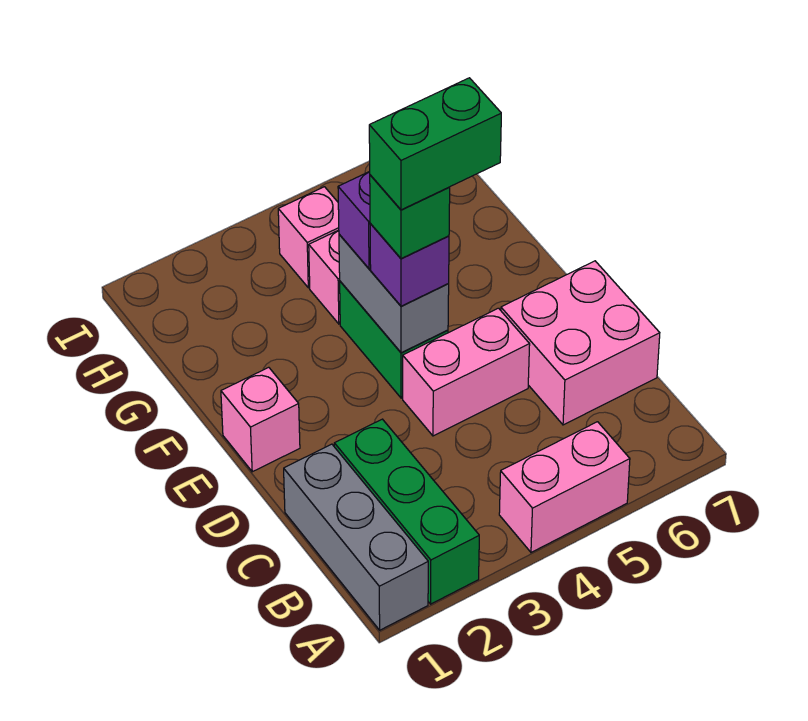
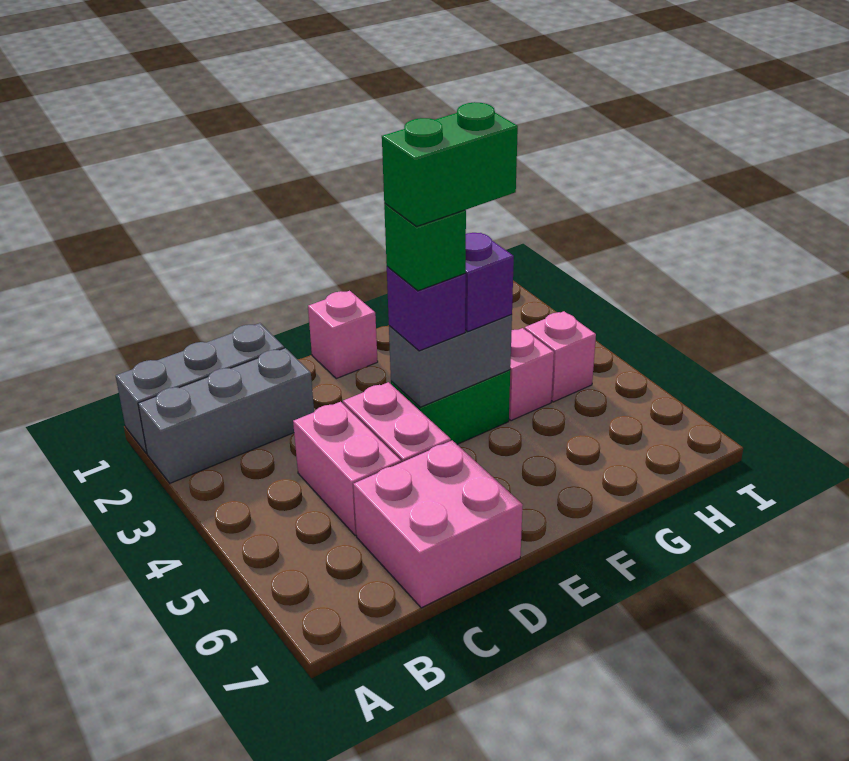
green 1x3 brick [334,419,479,604] -> grey 1x3 brick [138,348,314,483]
pink 1x2 brick [499,422,630,552] -> pink 1x2 brick moved to [293,402,401,536]
green 1x2 brick [369,78,501,210] -> green 1x2 brick turned to [382,102,518,226]

